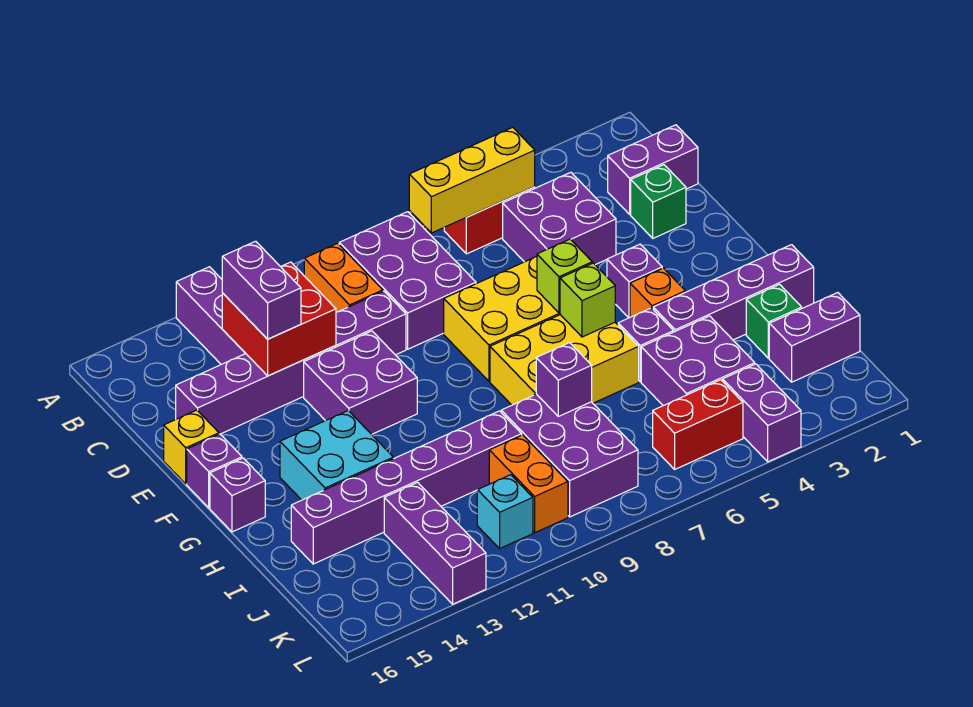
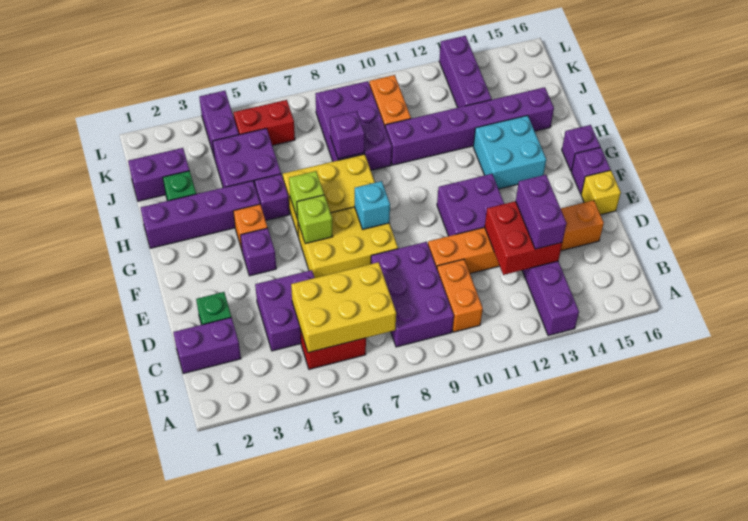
yellow 1x3 brick [409,127,535,233] -> yellow 2x3 brick [291,262,396,353]
purple 1x6 brick [176,291,406,434] -> orange 1x6 brick [428,200,604,274]
cyan 1x1 brick [477,475,533,548] -> cyan 1x1 brick moved to [355,181,390,229]

